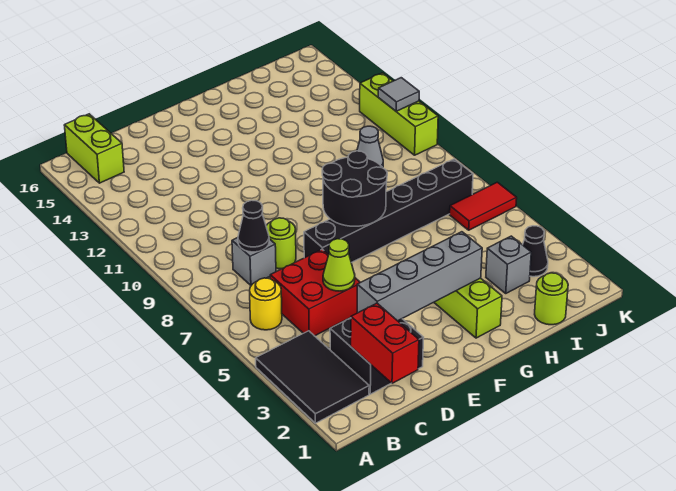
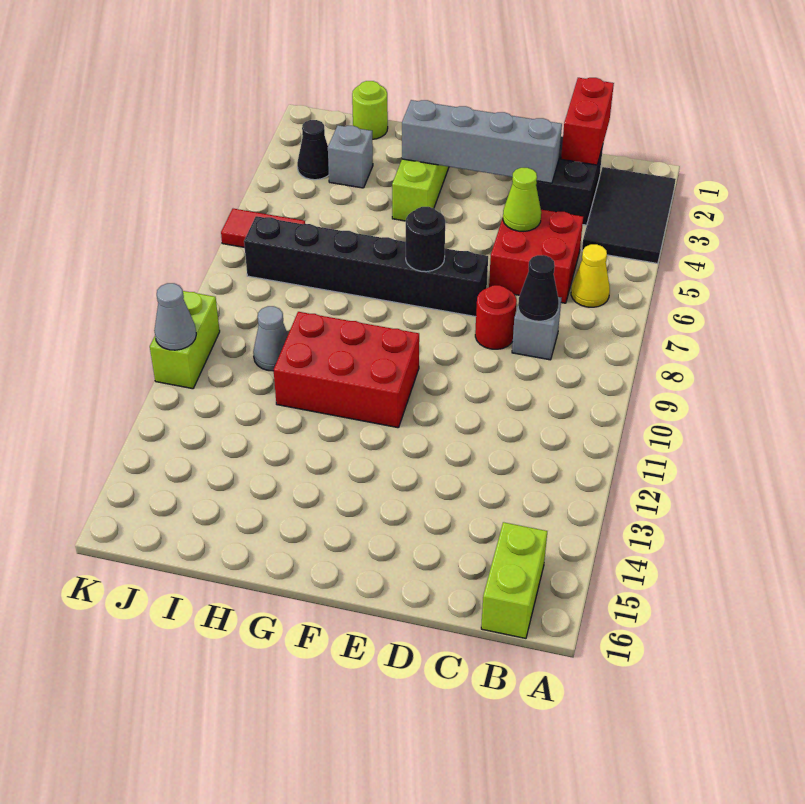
yellow 1x1 round brick [250,278,282,330] -> yellow 1x1 cone [571,244,610,307]
lime 1x1 round brick [266,218,296,269] -> red 1x1 round brick [475,285,517,349]
black 2x2 round brick [322,151,387,226] -> black 1x1 round brick [406,207,445,272]
none -> red 2x3 brick [274,312,419,428]
lime 1x3 brick [360,73,438,155] -> lime 1x2 brick [150,291,220,389]
grey 1x1 tile [378,78,419,111] -> grey 1x1 cone [154,283,196,350]

